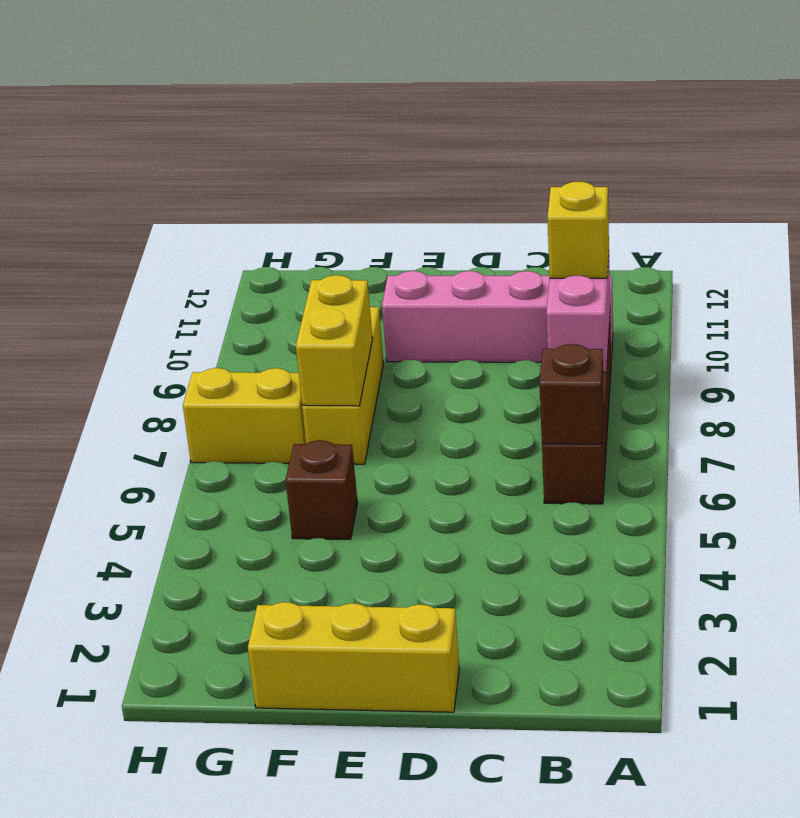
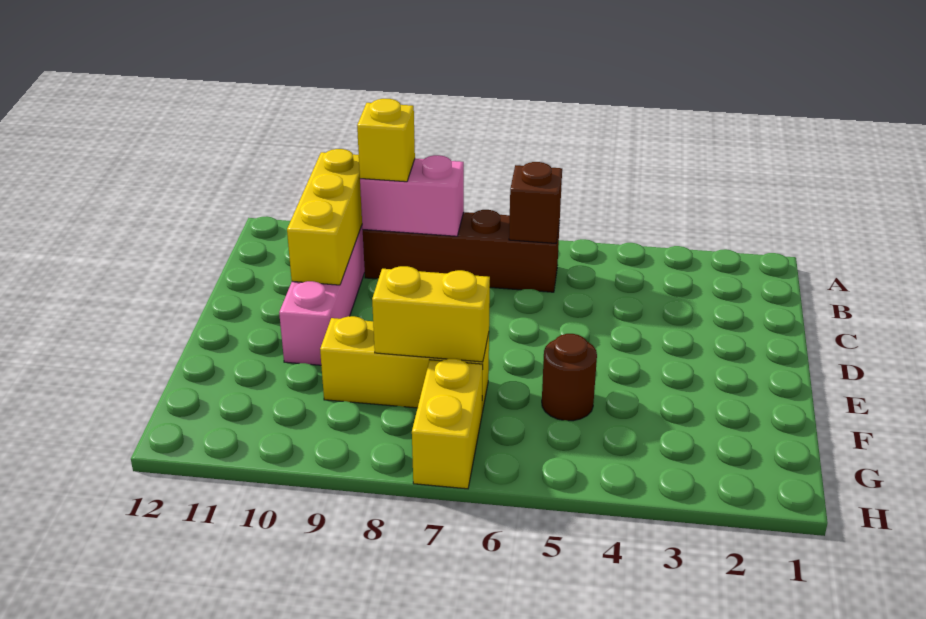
yellow 1x3 brick [248,602,459,712] -> yellow 1x3 brick moved to [287,149,362,285]
brown 1x1 brick [286,440,358,539] -> brown 1x1 round brick [542,334,597,421]

